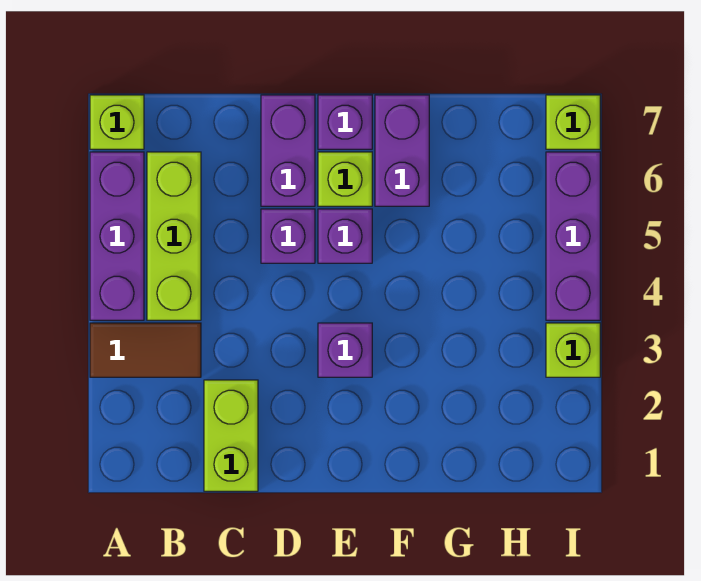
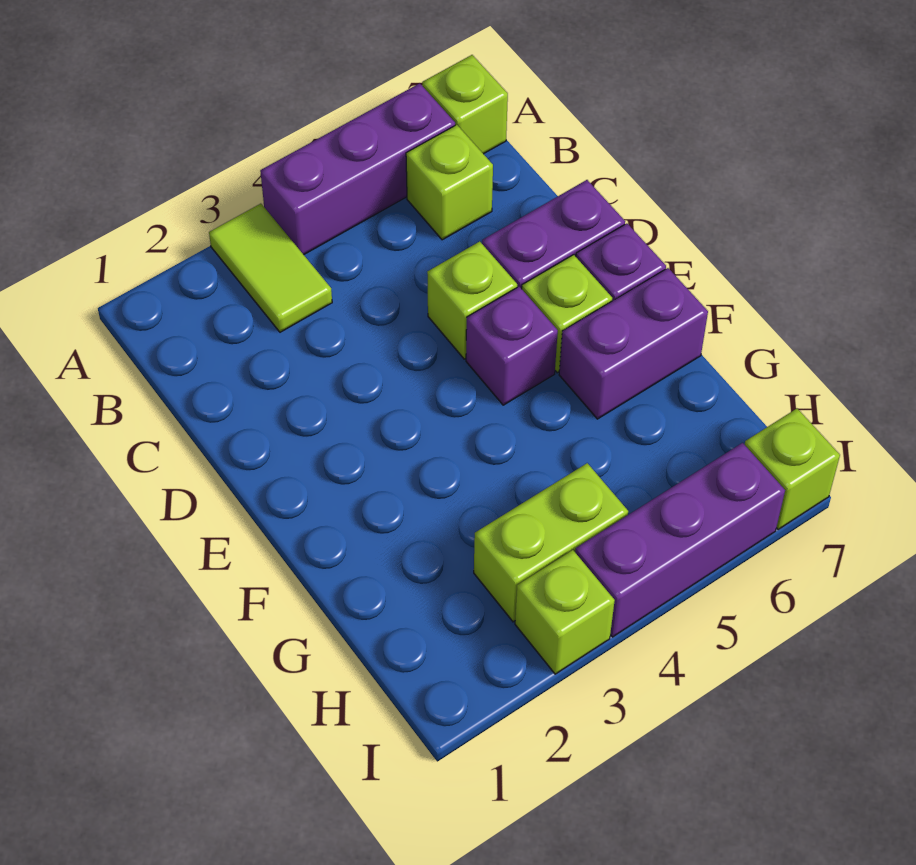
brown 1x2 tile [90,323,201,377] -> lime 1x2 tile [209,204,332,332]
lime 1x3 brick [147,152,201,320] -> lime 1x1 brick [406,125,493,240]
lime 1x2 brick [204,380,258,491] -> lime 1x2 brick moved to [474,463,628,622]
purple 1x1 brick [261,209,315,263] -> lime 1x1 brick [427,241,517,359]
purple 1x1 brick [318,323,372,377] -> none

